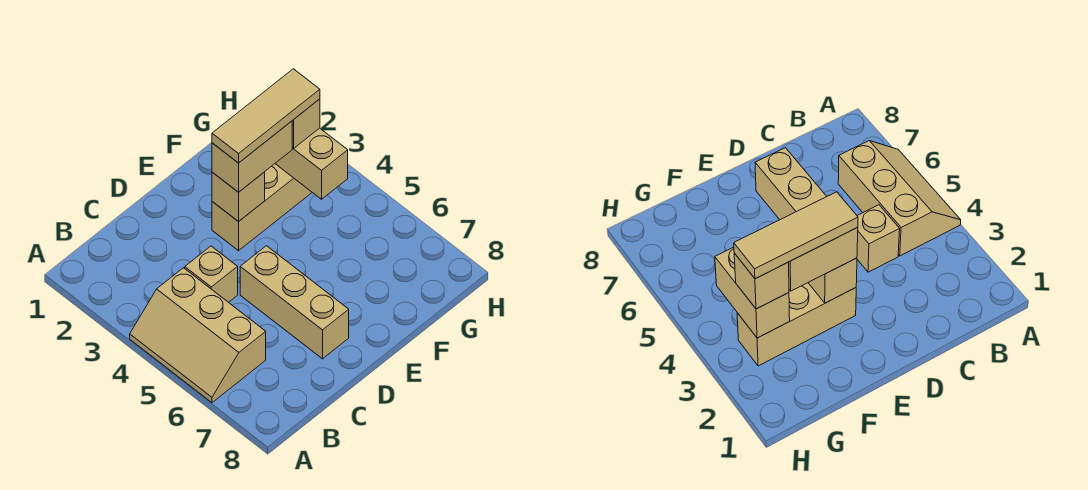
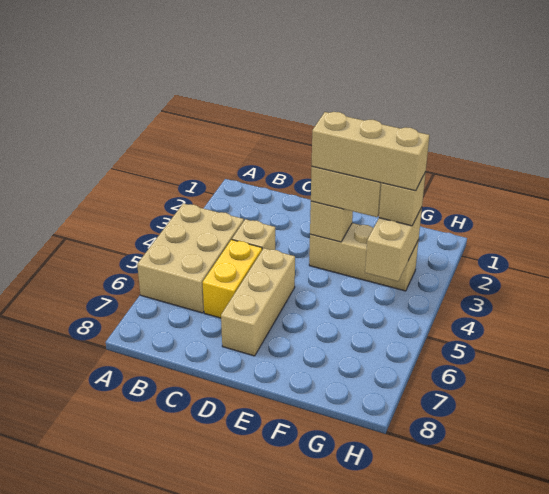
tan 2x3 slope [130,268,266,403] -> tan 2x3 brick [137,203,244,313]
none -> yellow 1x2 brick [203,240,262,318]
tan 1x3 tile [212,69,320,163] -> tan 1x3 brick [312,112,429,191]

